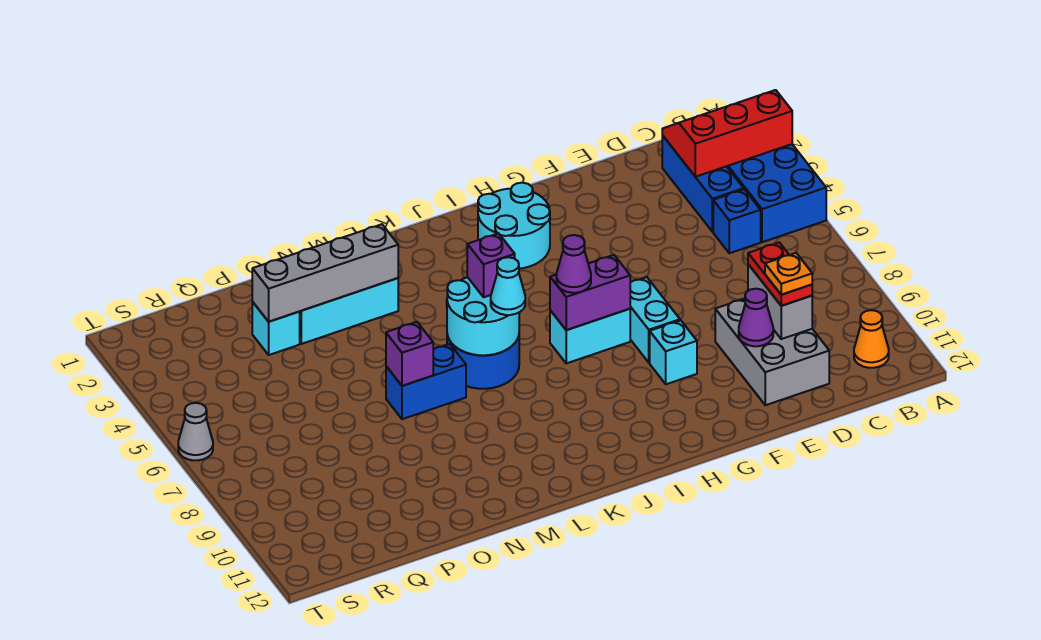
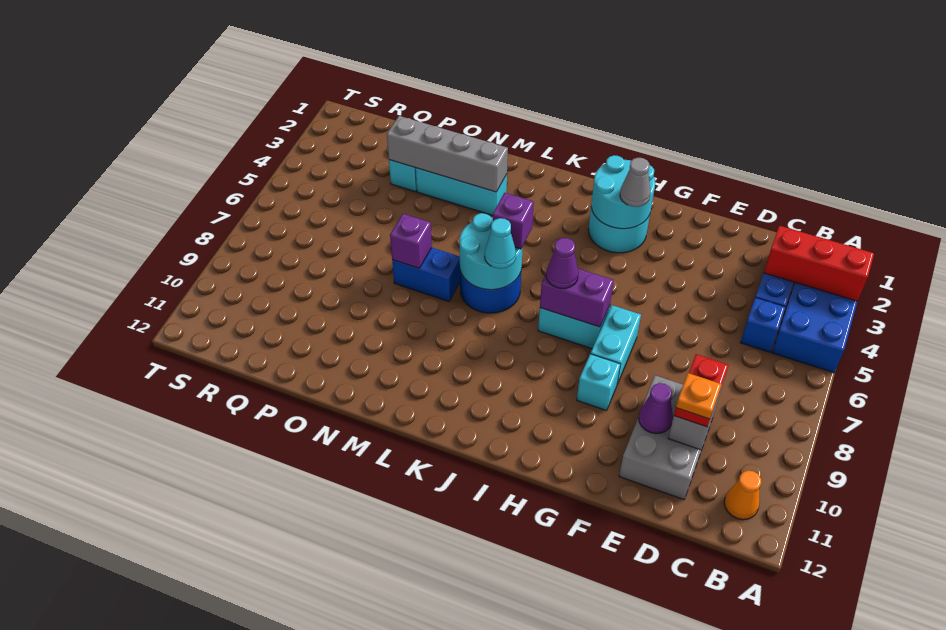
none -> cyan 2x2 round brick [591,155,655,229]
grey 1x1 cone [178,403,213,460] -> grey 1x1 cone moved to [620,158,651,207]

